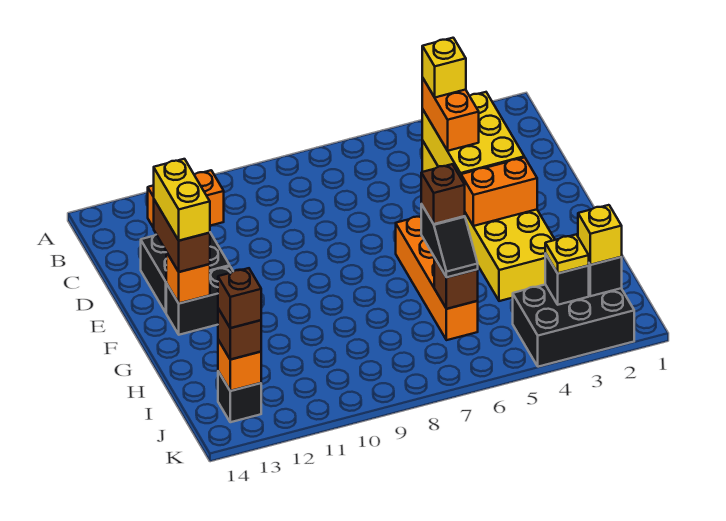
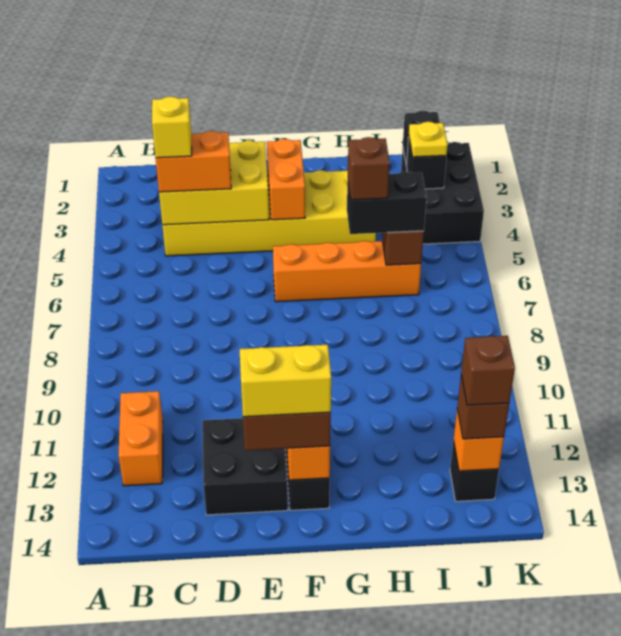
black 1x2 slope [421,204,478,277] -> black 1x2 brick [347,172,427,234]
yellow 1x1 brick [578,205,622,265] -> none

